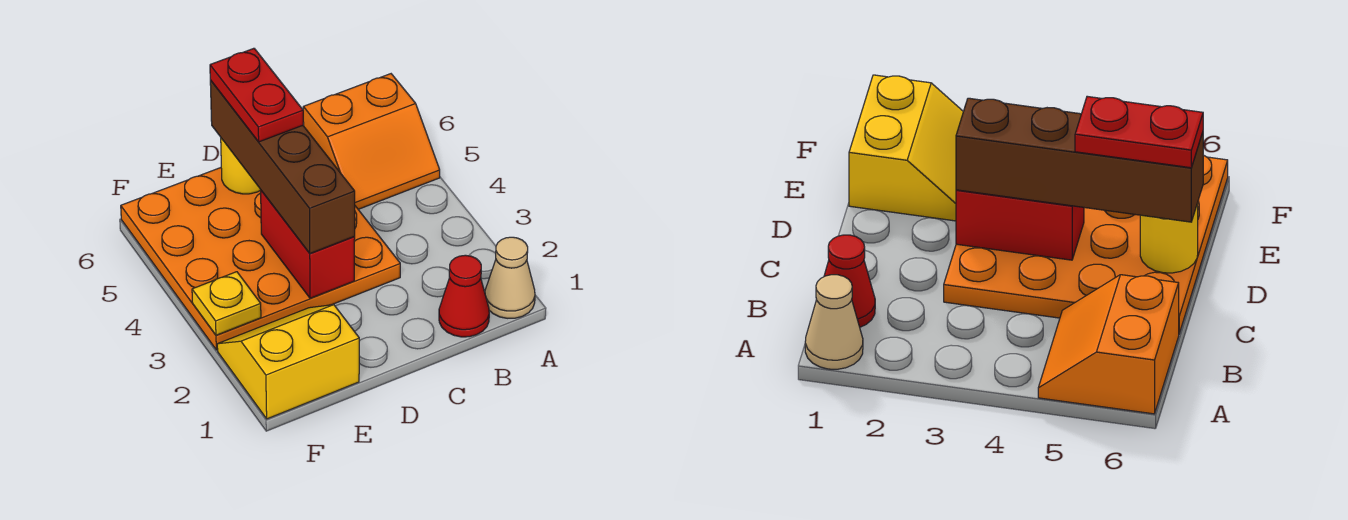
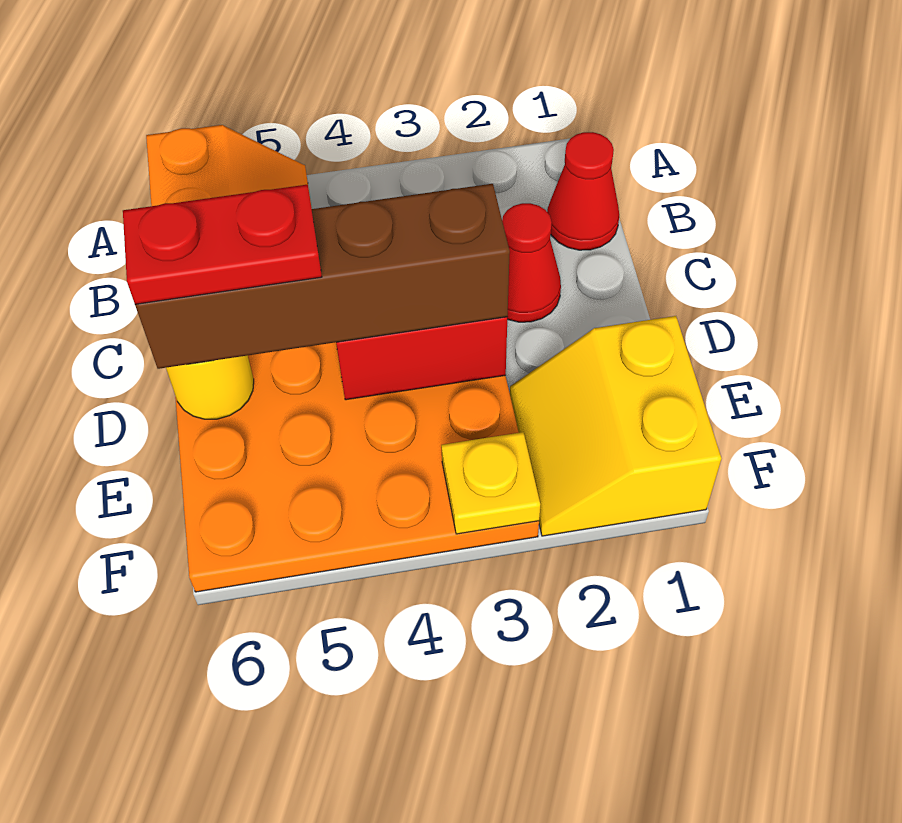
tan 1x1 cone [485,237,535,318] -> none
none -> red 1x1 cone [502,203,561,322]

